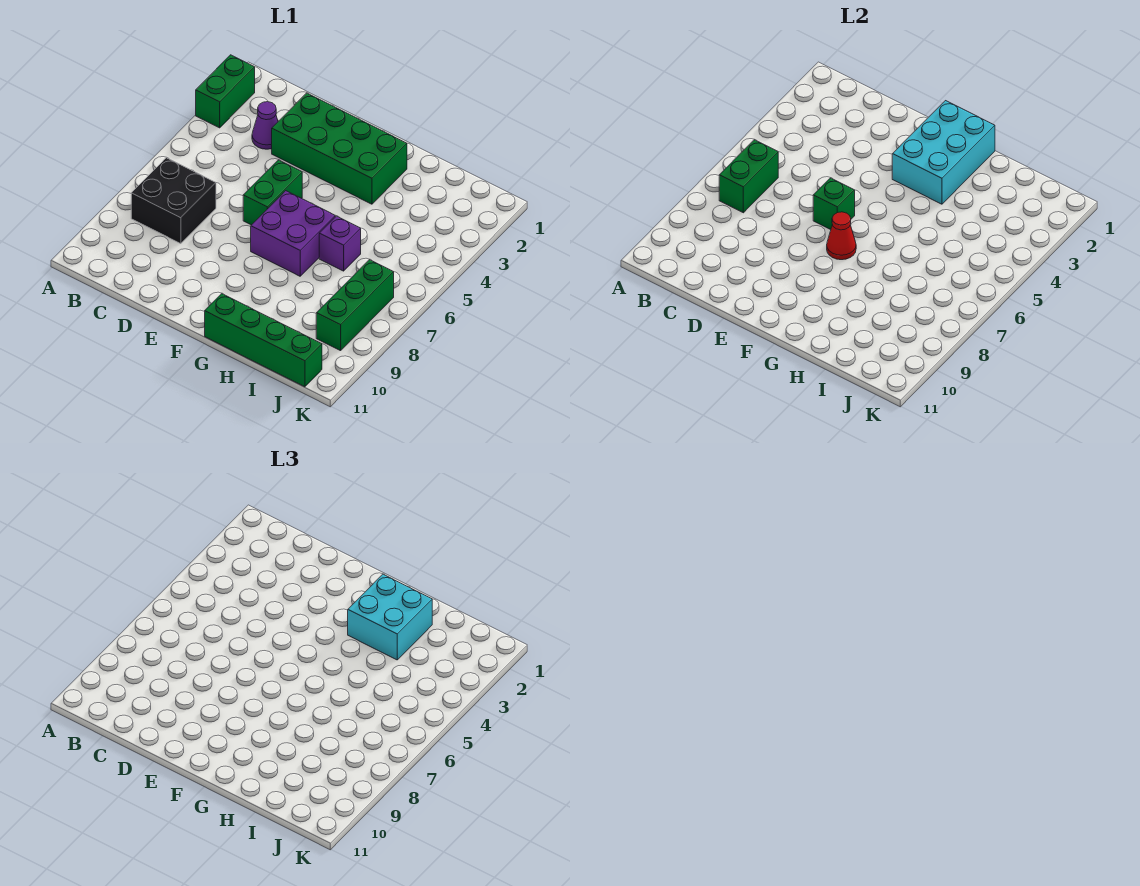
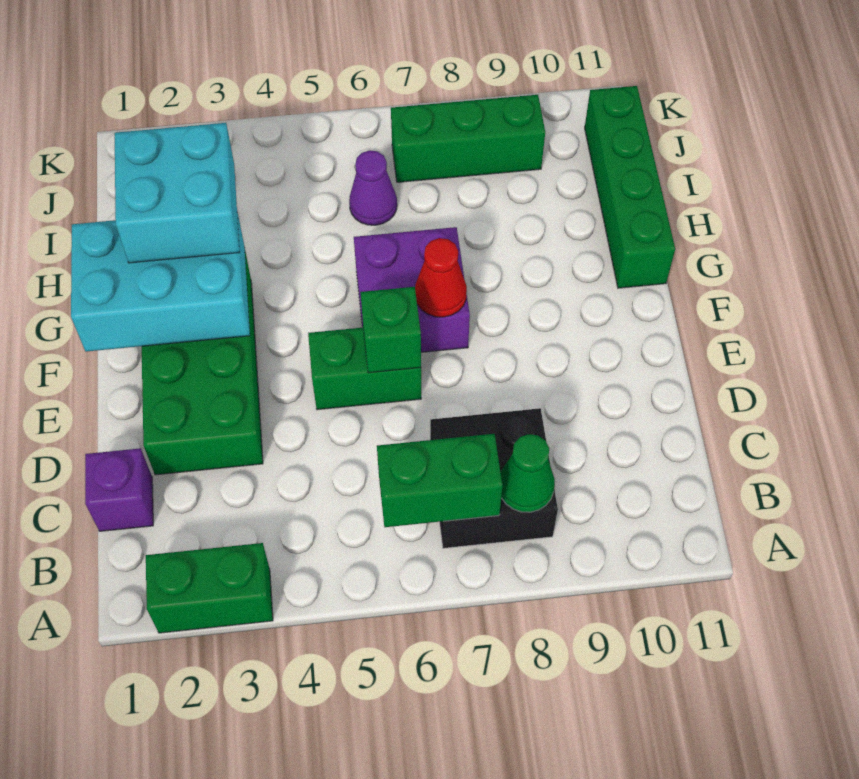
none -> green 1x1 cone [501,434,555,512]
purple 1x1 cone [252,102,278,149] -> purple 1x1 cone moved to [349,150,397,225]
purple 1x1 brick [319,216,361,271] -> purple 1x1 brick moved to [85,448,153,531]

